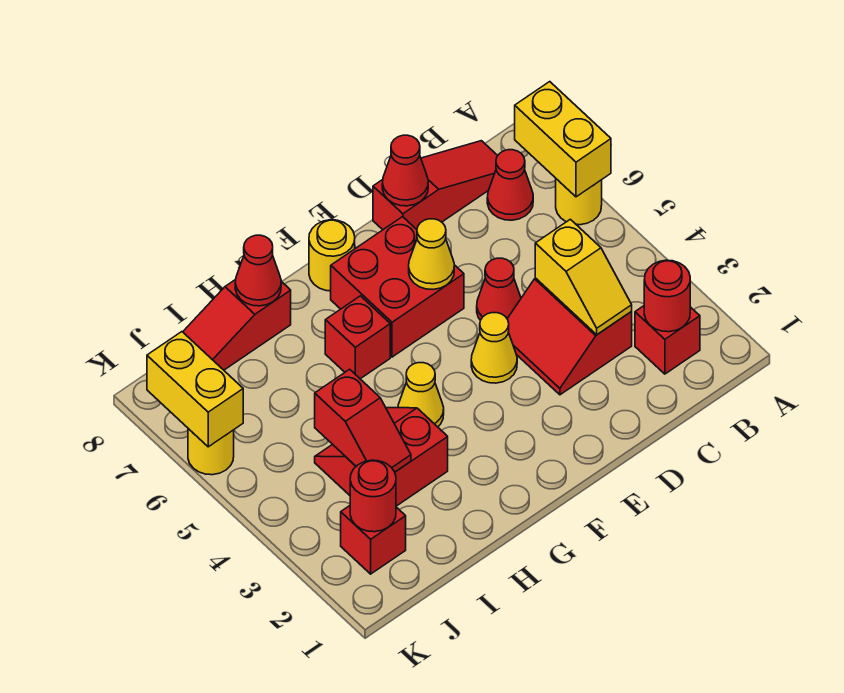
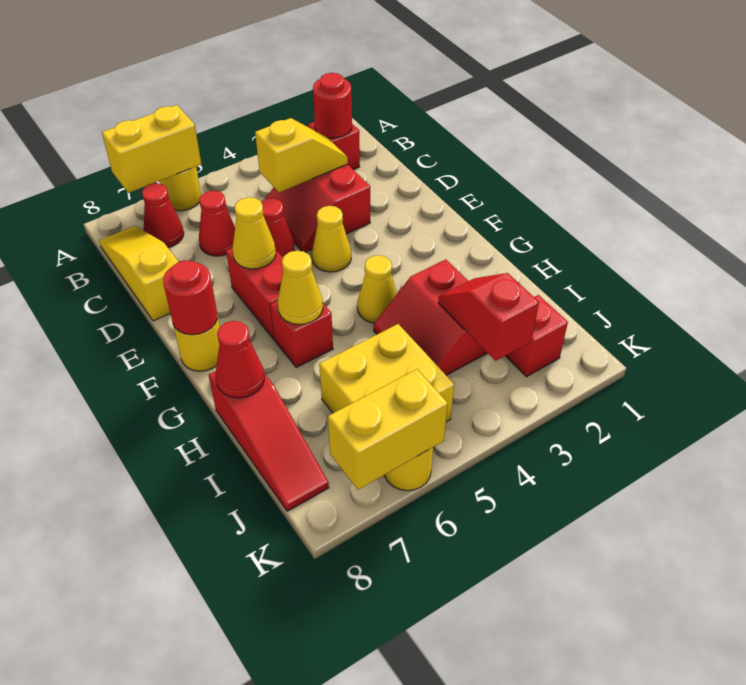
red 1x3 slope [373,141,498,230] -> yellow 1x3 slope [99,226,178,321]
red 2x2 slope [507,278,632,395] -> red 2x2 slope turned to [266,164,370,252]
red 1x1 cone [382,135,428,206] -> red 1x1 cone moved to [199,191,235,256]
red 2x2 brick [331,217,464,357] -> red 1x2 brick [226,248,283,339]
none -> yellow 1x1 cone [278,251,323,325]
red 1x2 slope [315,369,411,472] -> red 1x2 slope turned to [438,273,539,361]
none -> yellow 2x2 brick [319,324,454,422]
red 1x1 round brick [350,460,396,532] -> red 1x1 round brick moved to [163,260,217,335]

